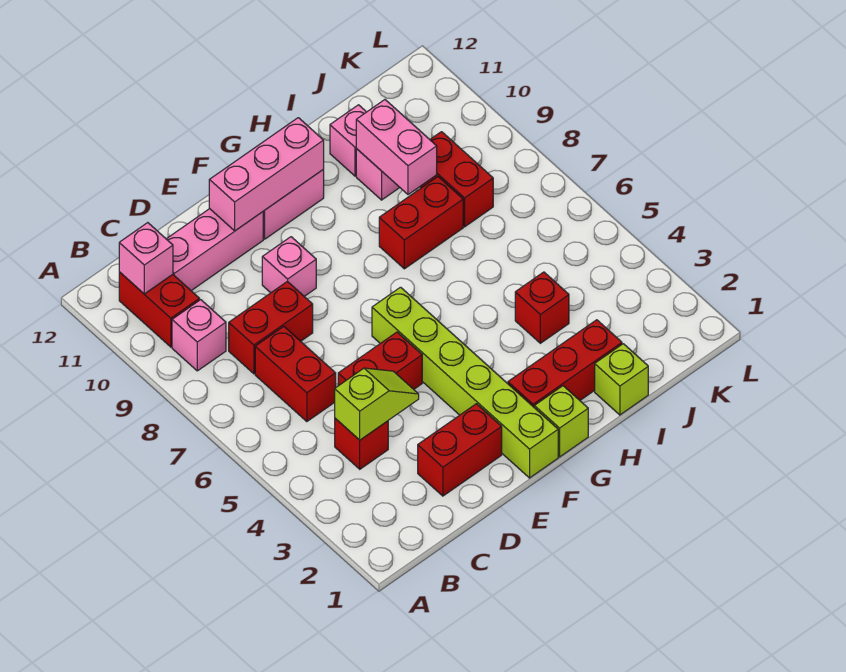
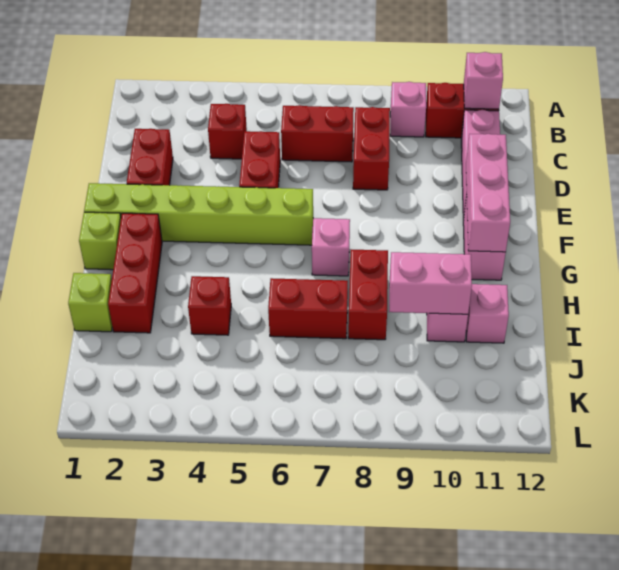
lime 1x2 slope [335,368,419,440] -> none
pink 1x1 brick [262,237,316,296] -> pink 1x1 brick moved to [312,218,350,276]
red 1x2 brick [420,132,493,227] -> red 1x2 brick moved to [268,278,348,339]

